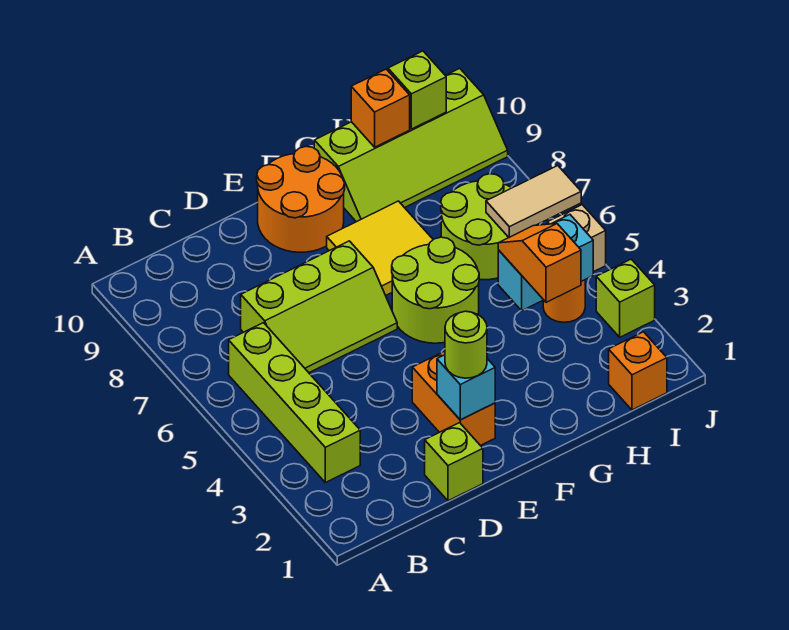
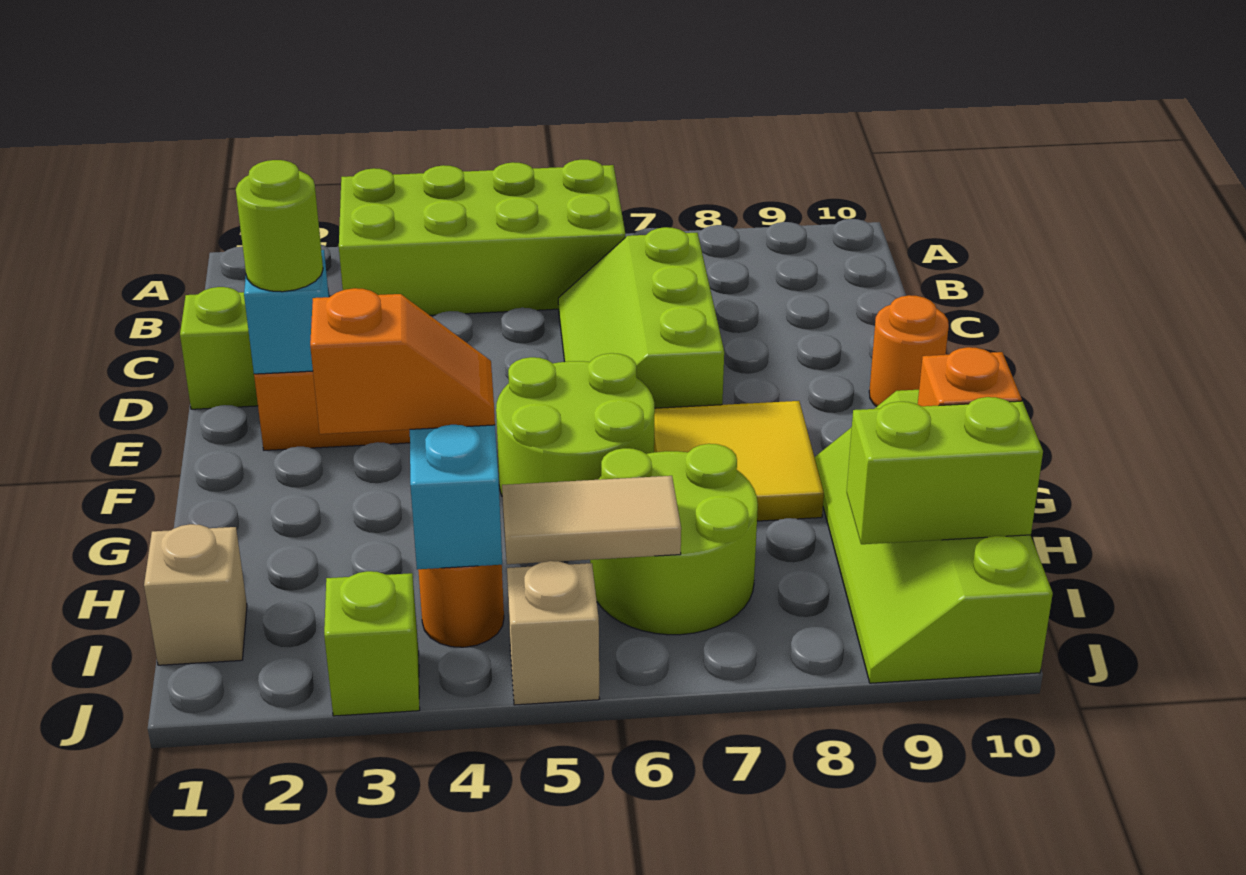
lime 1x4 brick [229,323,360,483] -> lime 2x4 brick [339,160,625,315]
orange 2x2 round brick [257,146,345,252] -> orange 1x1 round brick [869,295,949,407]
orange 1x1 brick [609,332,667,410] -> tan 1x1 brick [144,524,247,665]
tan 1x2 tile [486,166,581,237] -> tan 1x2 tile turned to [502,476,681,564]
lime 1x1 brick [388,51,446,129] -> lime 1x2 brick [847,397,1043,544]

